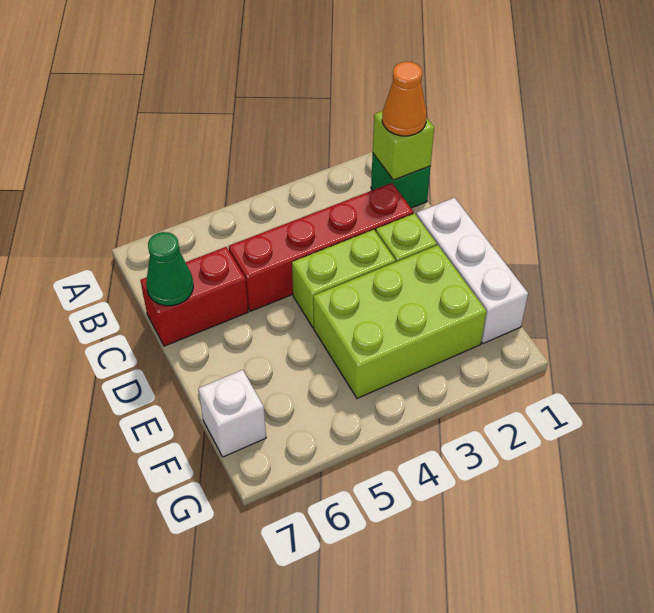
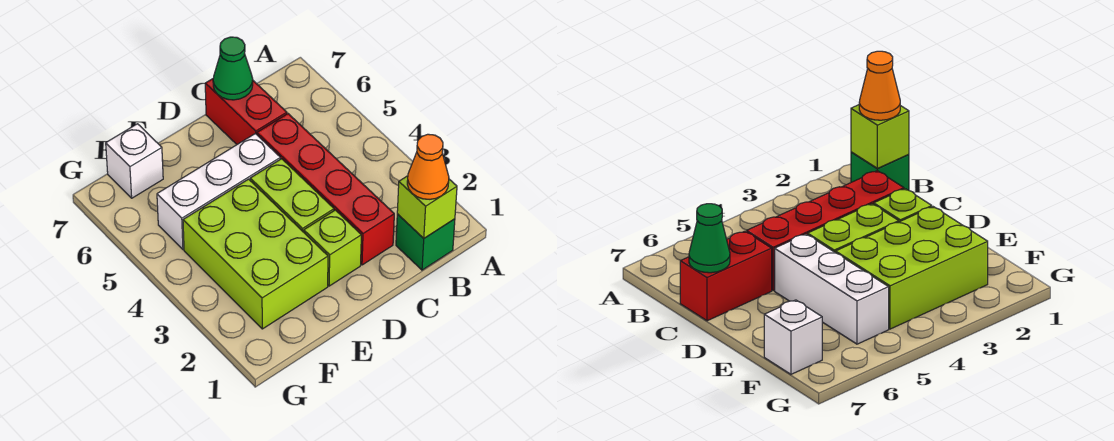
white 1x3 brick [416,198,528,343] -> white 1x3 brick moved to [157,134,280,250]

